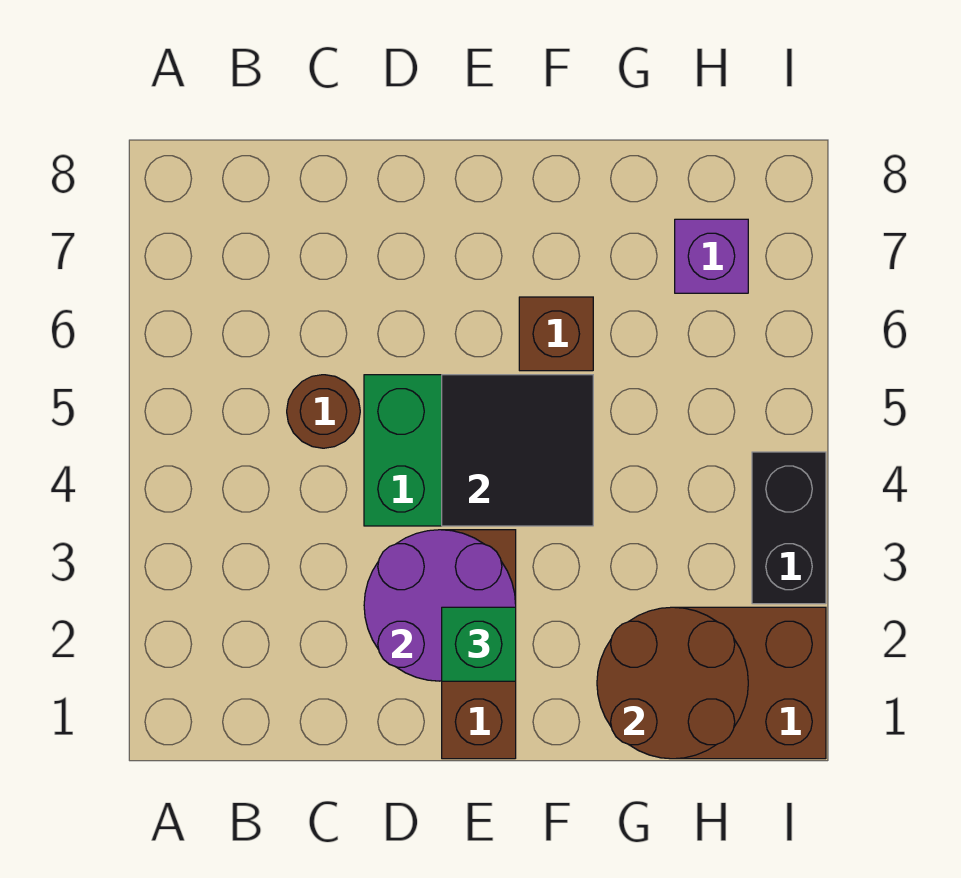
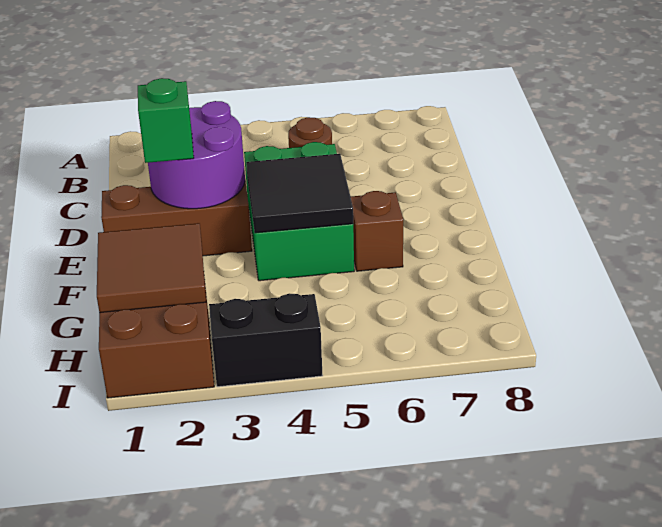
brown 2x2 round brick [597,607,748,759] -> brown 2x2 tile [97,223,206,313]
purple 1x1 brick [675,219,748,293] -> none

